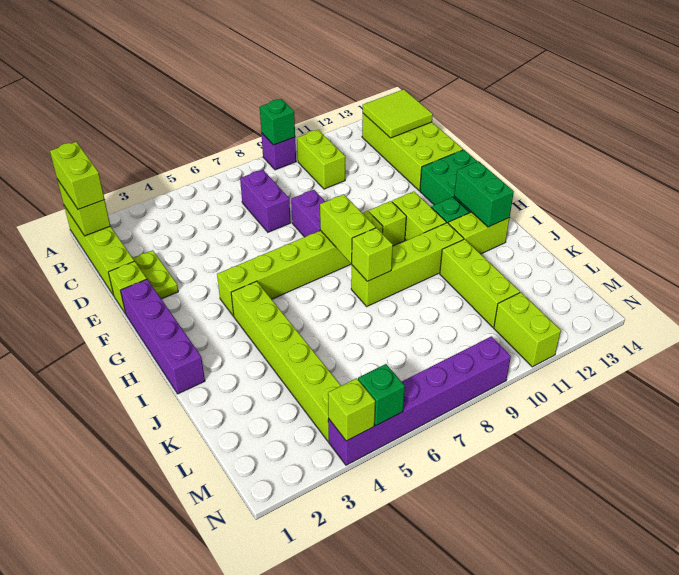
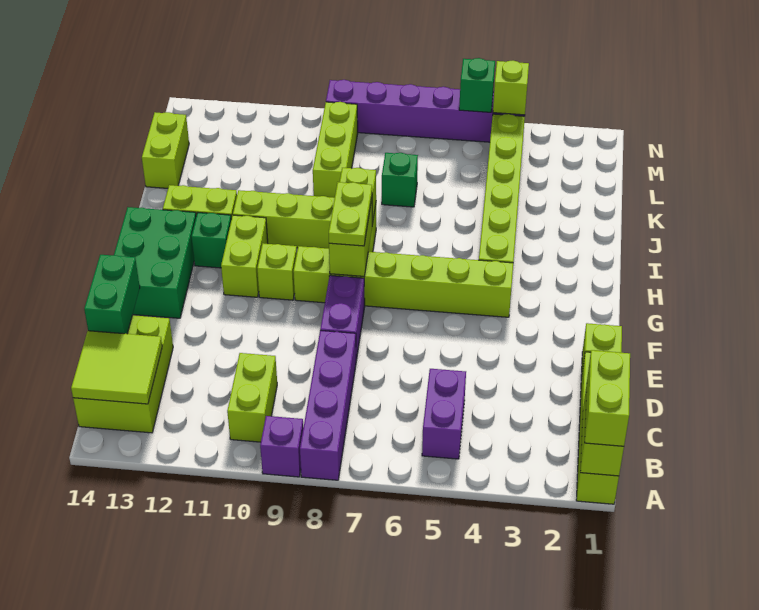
green 1x1 brick [260,99,295,145] -> green 1x1 brick moved to [382,153,418,207]
lime 2x4 brick [362,114,463,191] -> lime 2x3 brick [73,315,173,433]
purple 1x2 brick [240,169,291,232] -> purple 1x2 brick moved to [422,369,466,459]
lime 1x2 plate [133,250,178,299] -> lime 1x2 plate moved to [329,182,372,246]
purple 1x4 brick [121,279,205,394] -> purple 1x4 brick moved to [300,330,356,480]
green 1x2 brick [454,161,514,227] -> green 1x2 brick moved to [84,255,140,334]
lime 1x3 brick [440,239,520,327] -> lime 1x3 brick moved to [313,102,358,198]
lime 1x2 brick [494,292,561,367] -> lime 1x2 brick moved to [142,112,189,188]

